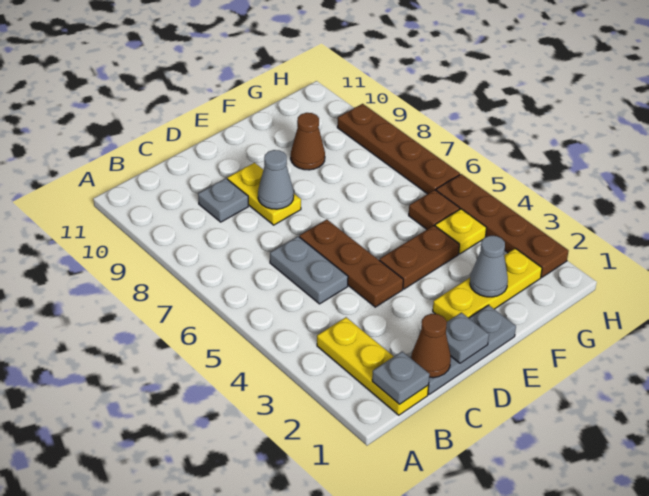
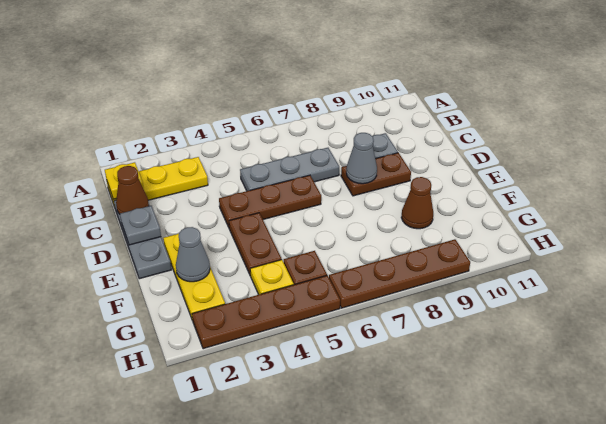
grey 1x1 plate [372,352,430,404] -> yellow 1x1 plate [105,162,144,199]
grey 1x2 plate [270,236,348,304] -> grey 1x3 plate [240,148,339,191]
yellow 1x2 plate [227,163,301,225] -> brown 1x2 plate [341,153,411,196]

